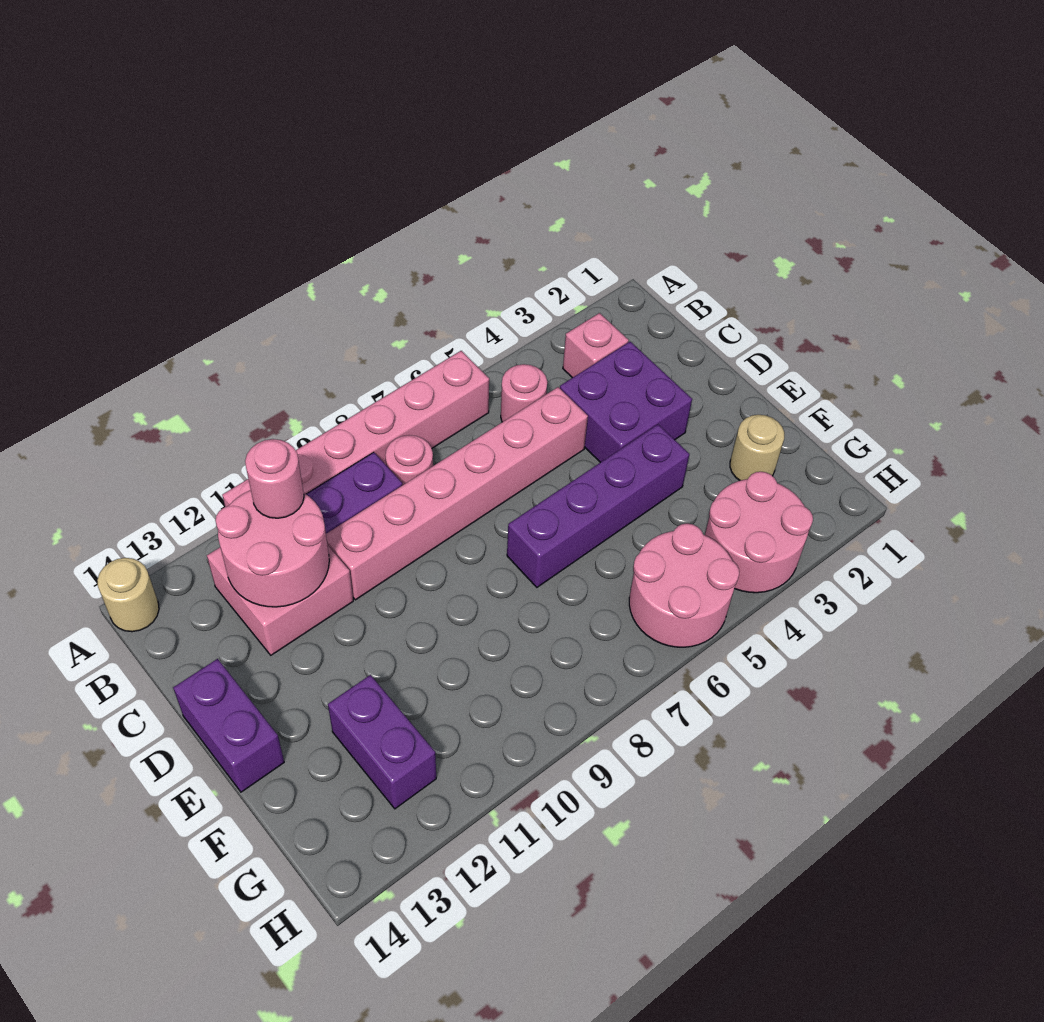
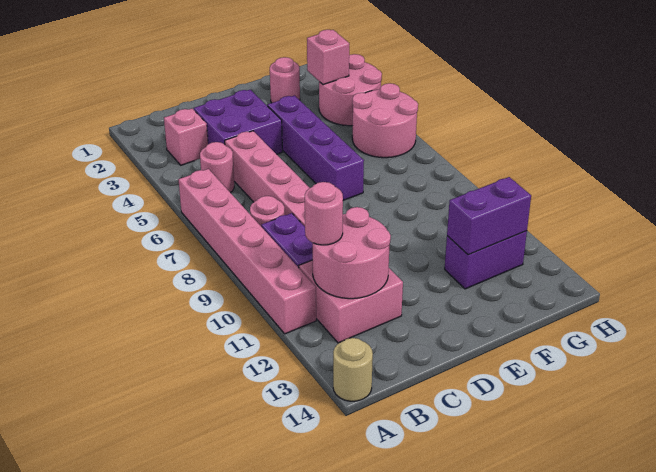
purple 1x2 brick [173,659,284,792] -> purple 1x2 brick moved to [447,177,531,255]
tan 1x1 round brick [730,415,784,481] -> pink 1x1 round brick [270,57,300,103]
none -> pink 1x1 brick [307,30,349,85]

